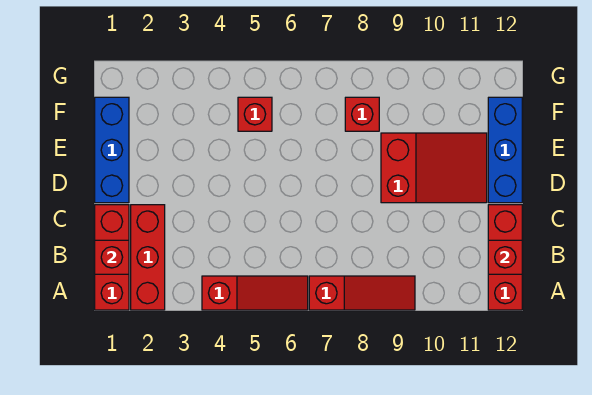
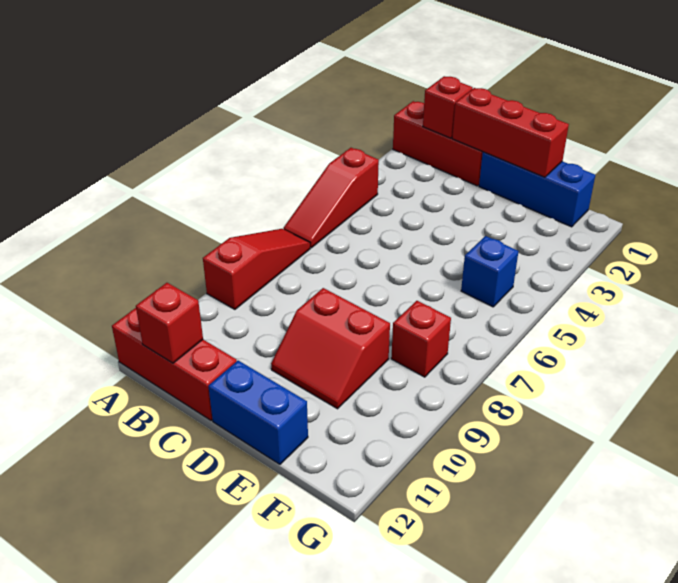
red 1x3 brick [131,205,165,310] -> red 1x3 brick moved to [452,88,569,177]
red 1x3 slope [309,276,415,310] -> red 1x3 slope turned to [203,229,310,309]
red 2x3 slope [381,133,487,203] -> red 2x2 slope [271,288,390,409]
blue 1x3 brick [488,97,522,203] -> blue 1x2 brick [208,361,308,464]
red 1x1 brick [238,97,272,131] -> blue 1x1 brick [461,236,518,307]

